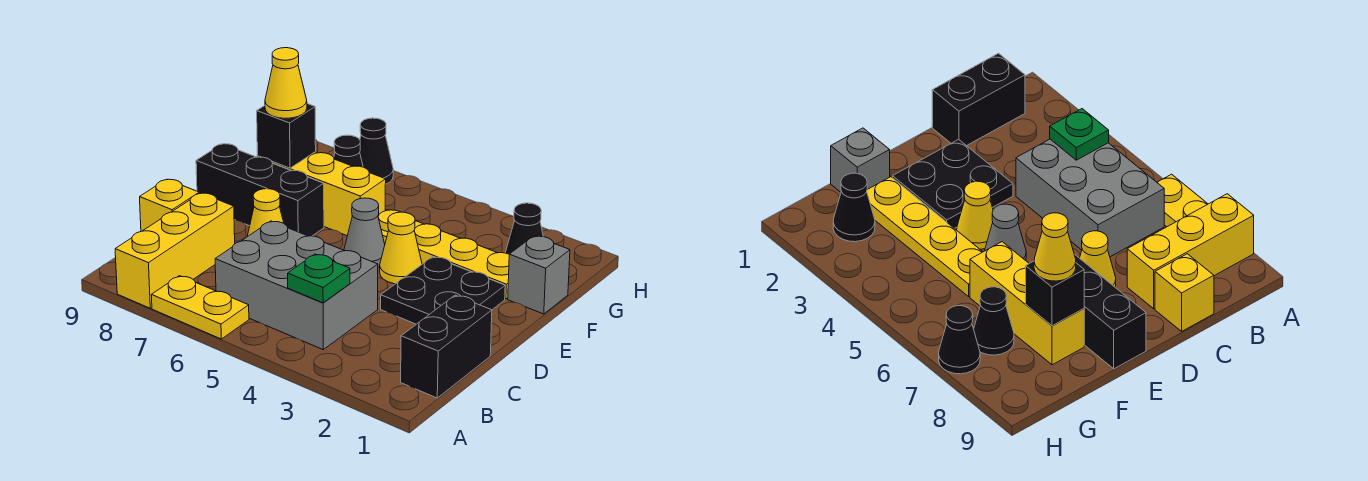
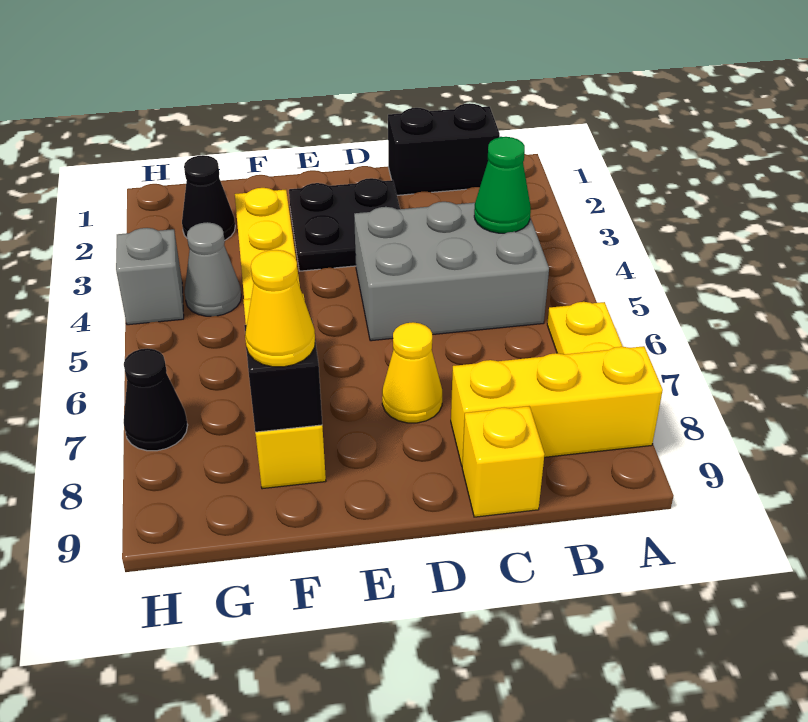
grey 2x3 brick [215,221,378,349] -> grey 2x3 brick turned to [354,202,549,341]
green 1x1 plate [288,254,350,303] -> green 1x1 cone [474,137,531,233]
yellow 1x1 cone [380,212,422,284] -> none
grey 1x1 cone [344,198,385,267] -> grey 1x1 cone moved to [185,222,241,316]
black 1x3 brick [196,144,324,236] -> none
grey 1x1 brick [508,236,570,314] -> grey 1x1 brick moved to [116,228,184,325]
black 1x1 cone [334,135,363,167] -> none

